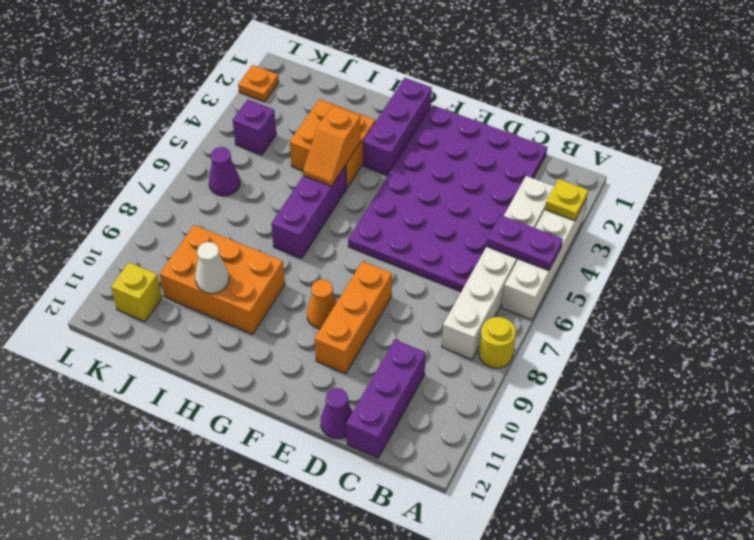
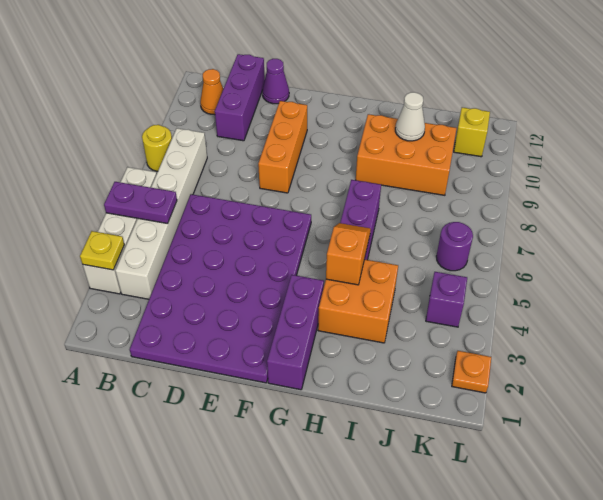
orange 1x1 cone [307,279,337,329] -> orange 1x1 cone moved to [200,69,223,115]
purple 1x1 cone [209,147,240,196] -> purple 1x1 round brick [436,222,473,271]

